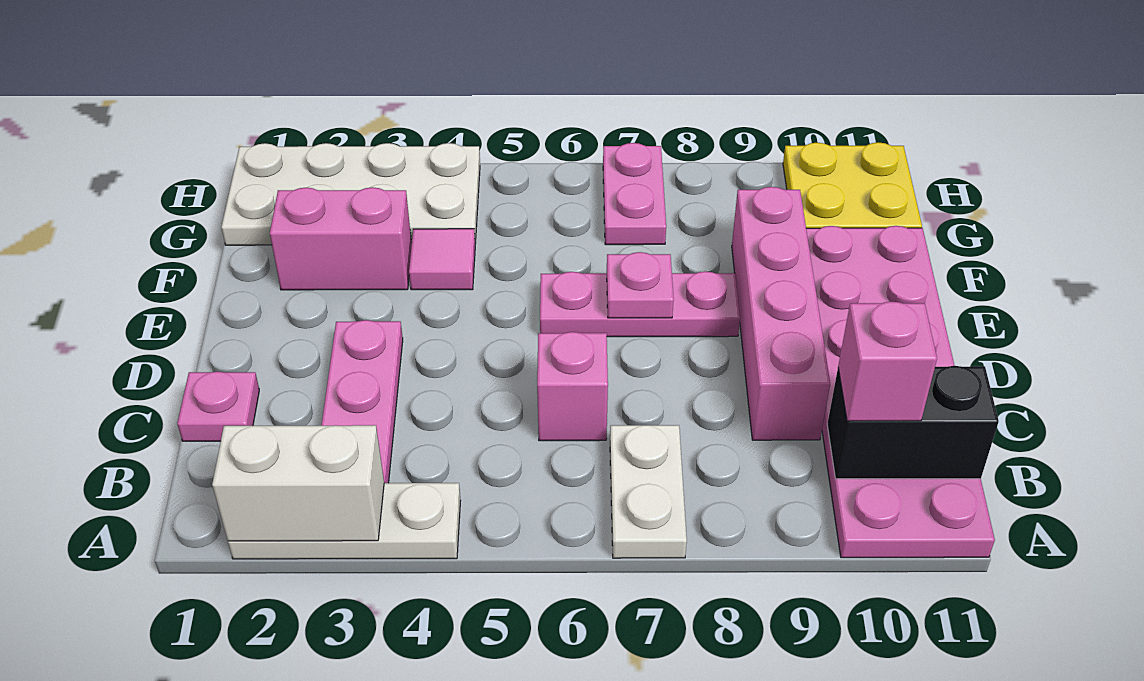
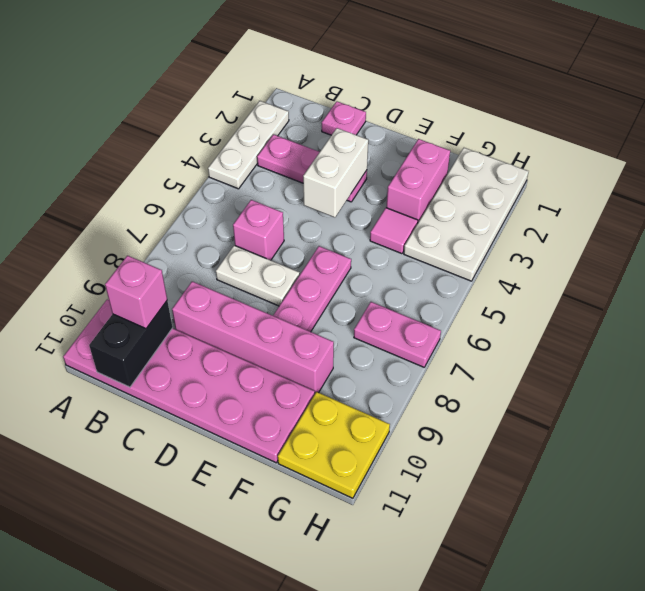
white 1x2 brick [212,425,384,541] -> white 1x2 brick moved to [303,128,368,217]
white 1x2 plate [610,425,687,558] -> white 1x2 plate moved to [216,245,300,306]
pink 1x1 plate [607,252,674,318] -> none

